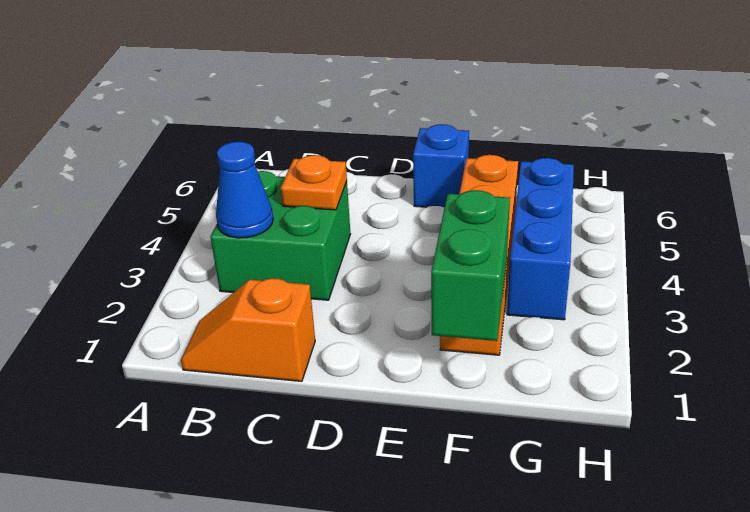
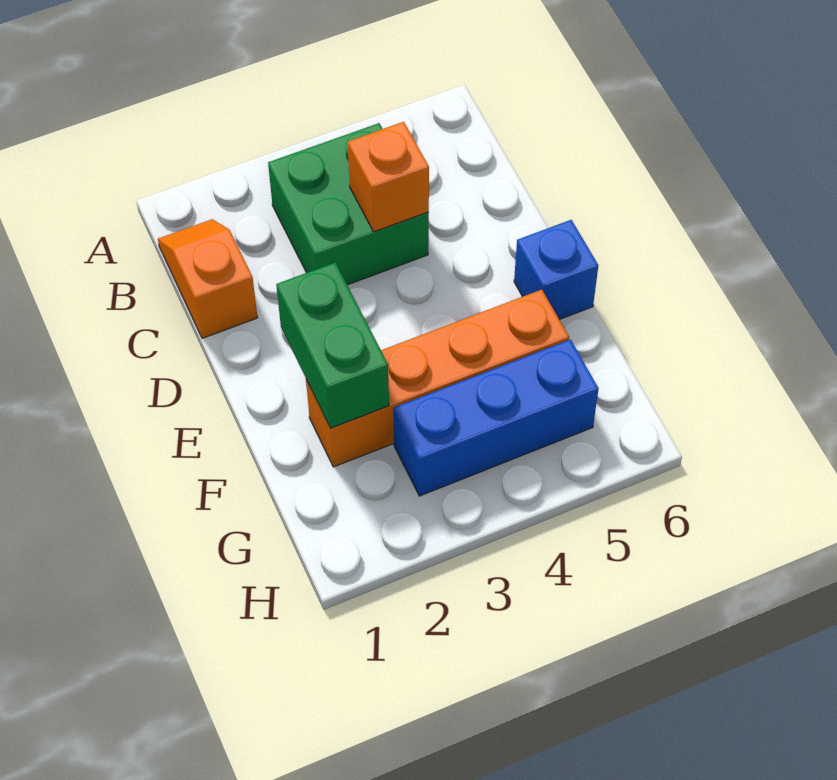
blue 1x1 cone [216,142,273,238] -> none
orange 1x1 plate [281,155,347,210] -> orange 1x1 brick [348,122,429,232]
green 1x2 brick [431,190,510,341] -> green 1x2 brick turned to [276,263,389,428]

